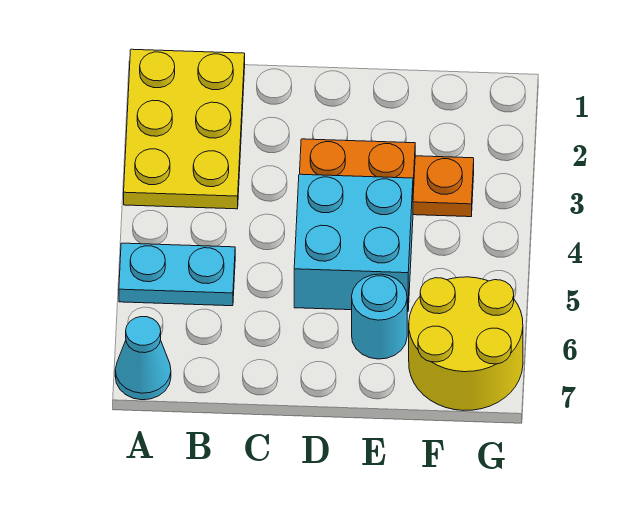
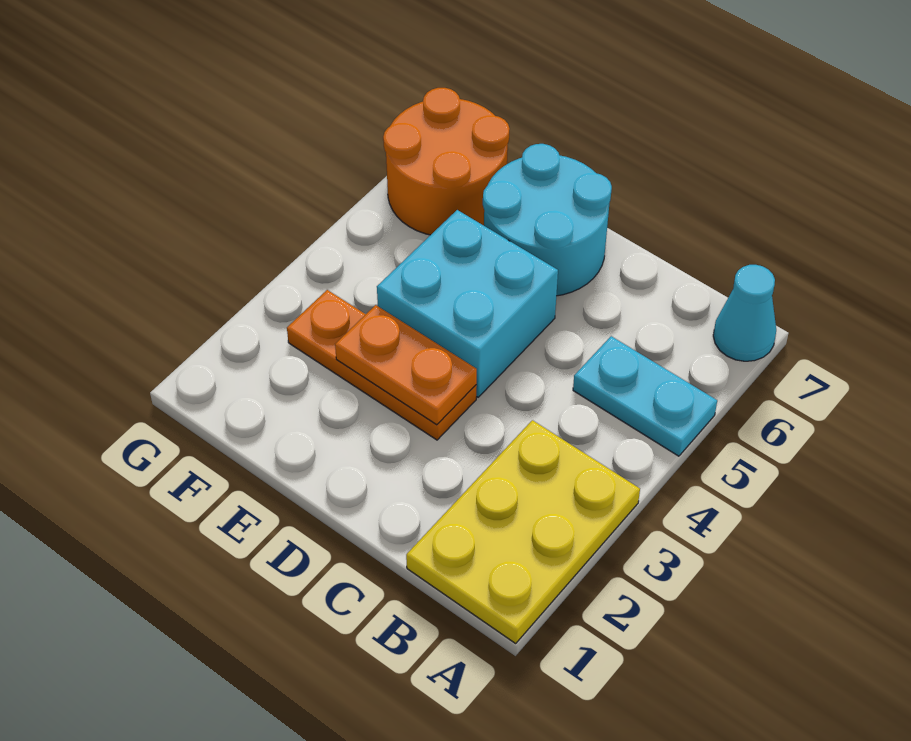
cyan 1x1 round brick [352,274,407,359] -> cyan 2x2 round brick [483,144,612,296]
yellow 2x2 round brick [409,277,523,411] -> orange 2x2 round brick [383,88,510,235]

